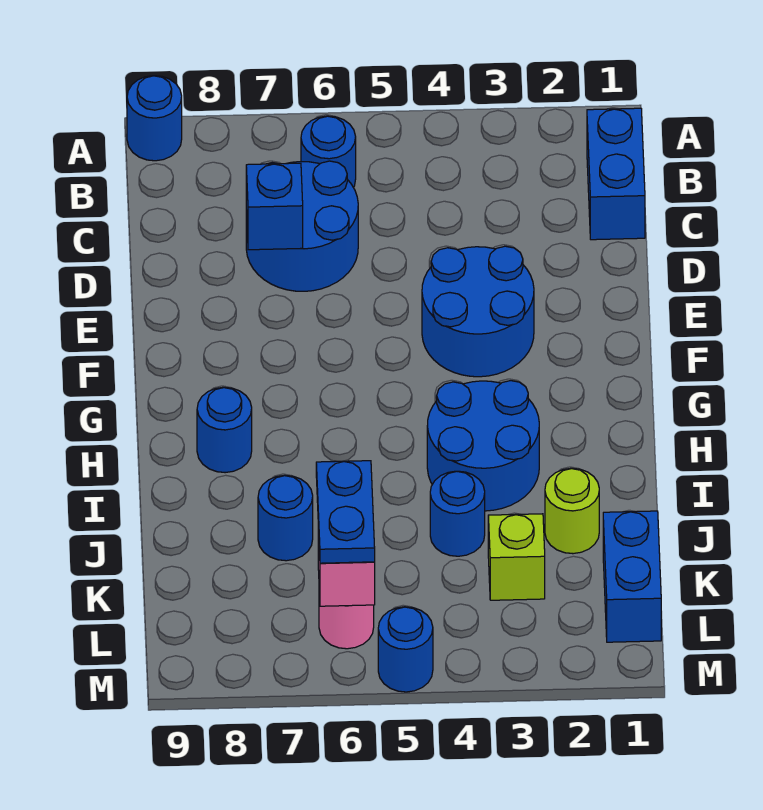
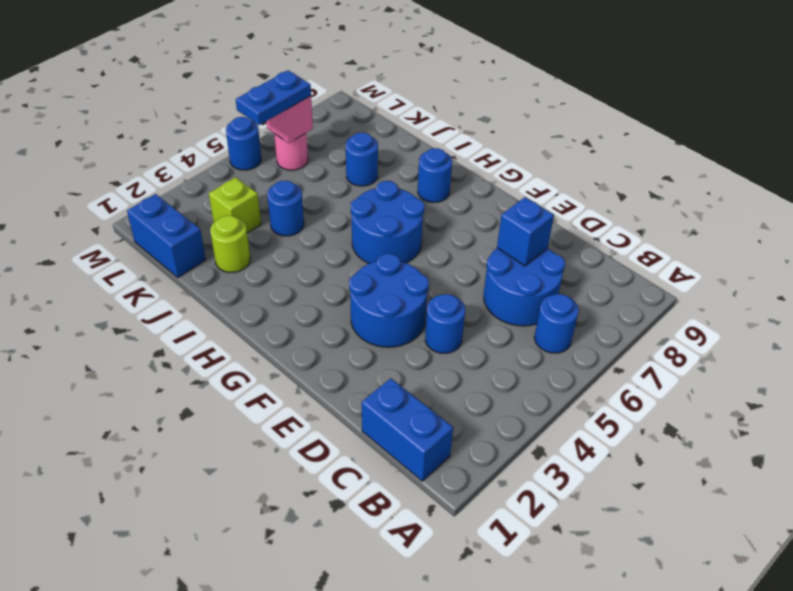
blue 1x1 round brick [127,76,182,161] -> blue 1x1 round brick moved to [425,294,465,353]
blue 2x2 round brick [427,381,539,511] -> blue 2x2 round brick moved to [351,181,424,264]
blue 1x2 plate [316,461,375,563] -> blue 1x2 plate turned to [236,70,311,125]

